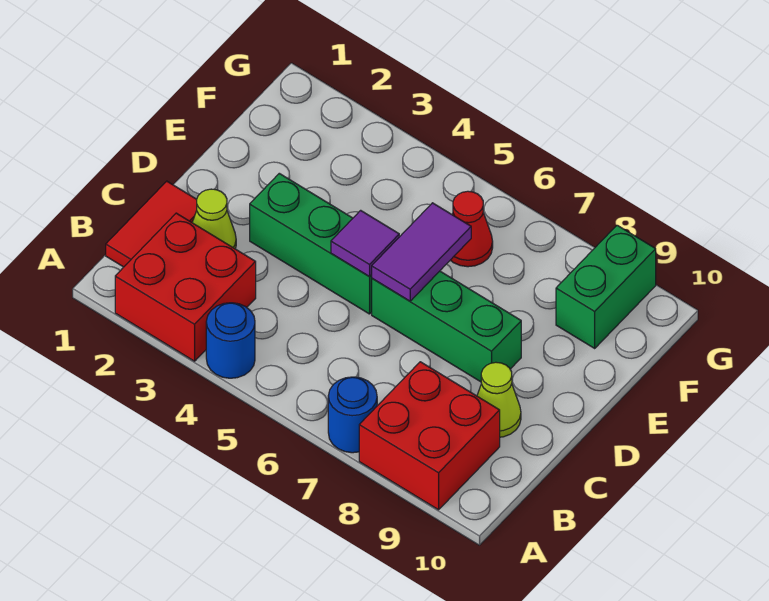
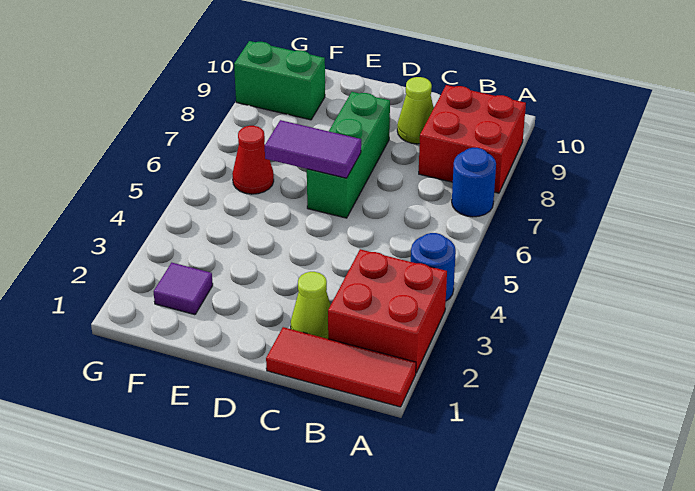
red 1x2 tile [106,181,197,267] -> red 1x3 tile [266,327,416,407]
green 1x3 brick [250,173,372,314] -> none
purple 1x1 tile [331,210,399,276] -> purple 1x1 tile moved to [154,263,213,315]

